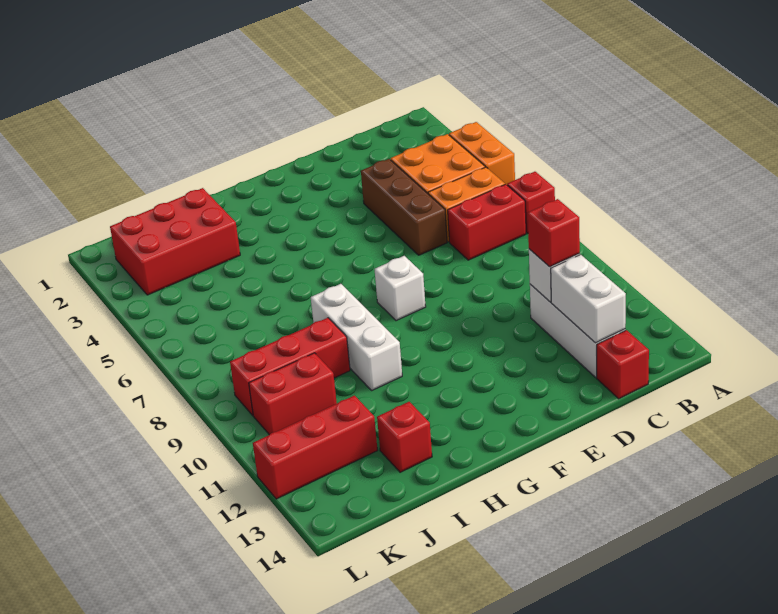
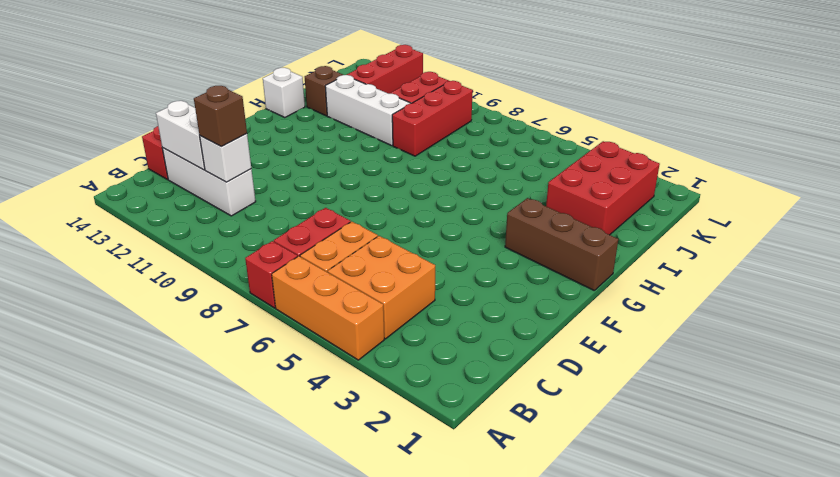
orange 1x2 brick [449,122,515,185] -> orange 1x3 brick [272,256,384,360]
red 1x1 brick [528,199,580,267] -> brown 1x1 brick [194,86,247,147]
brown 1x3 brick [361,159,447,255] -> brown 1x3 brick moved to [505,198,618,290]
white 1x1 brick [375,256,426,321] -> white 1x1 brick moved to [263,68,305,118]
white 1x3 brick [311,284,402,391] -> white 1x3 brick moved to [325,75,410,146]
red 1x1 brick [377,402,432,472] -> brown 1x1 brick [305,66,343,116]

